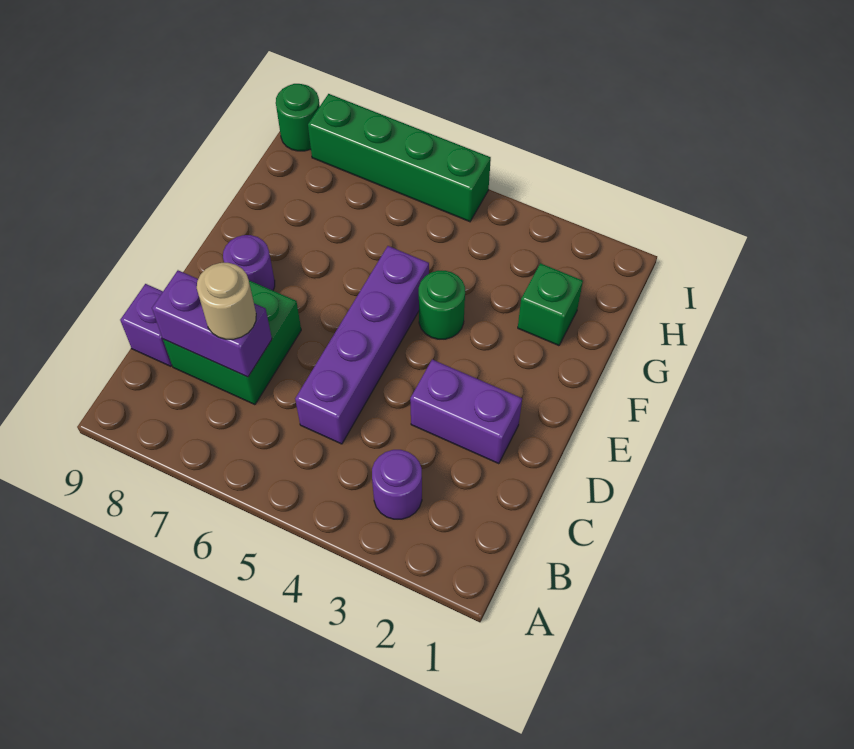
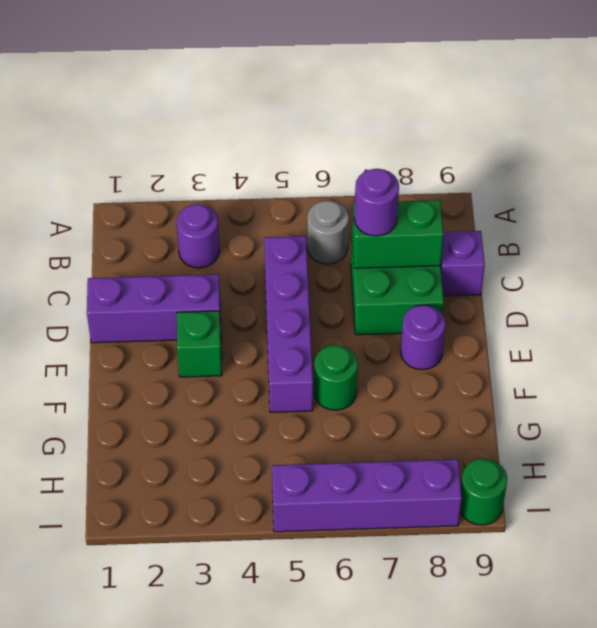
none -> grey 1x1 round brick [307,201,349,264]
purple 1x2 brick [152,270,272,377] -> green 1x2 brick [352,200,444,268]
tan 1x1 round brick [197,263,256,339] -> purple 1x1 round brick [354,169,399,236]
purple 1x2 brick [410,359,522,464] -> purple 1x3 brick [87,274,221,343]
green 1x1 round brick [419,271,465,339] -> green 1x1 round brick moved to [314,345,358,410]
green 1x1 brick [518,263,583,346] -> green 1x1 brick moved to [177,311,222,377]
green 1x4 brick [308,94,491,222] -> purple 1x4 brick [272,459,462,532]

